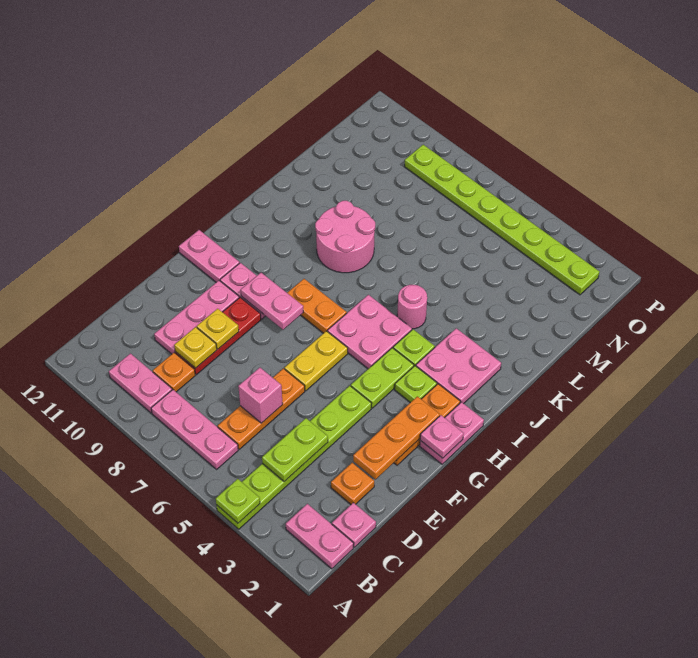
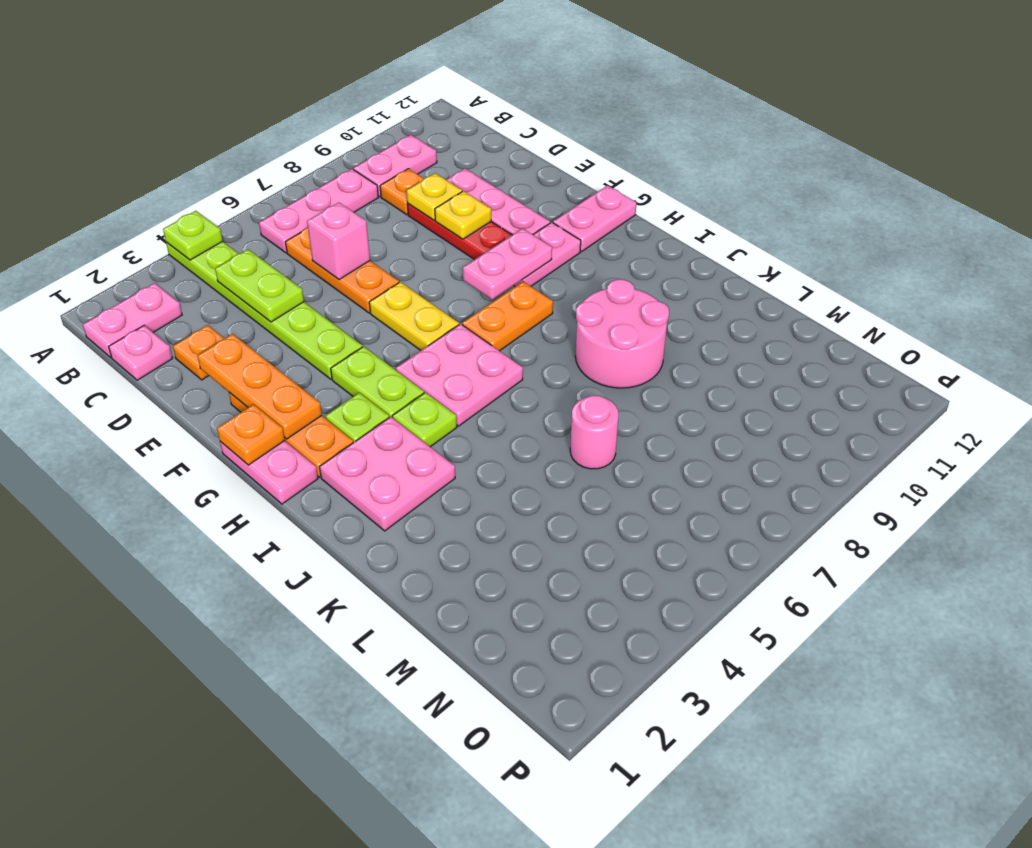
pink 1x1 plate [420,415,464,458] -> orange 1x1 plate [217,404,285,465]
pink 1x1 round brick [397,285,427,329] -> pink 1x1 round brick moved to [570,396,619,469]
lime 1x8 plate [405,145,599,295] -> none

